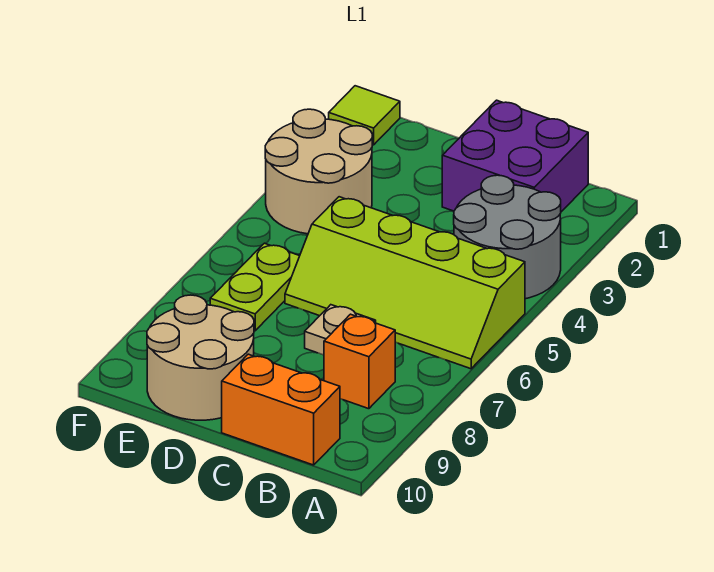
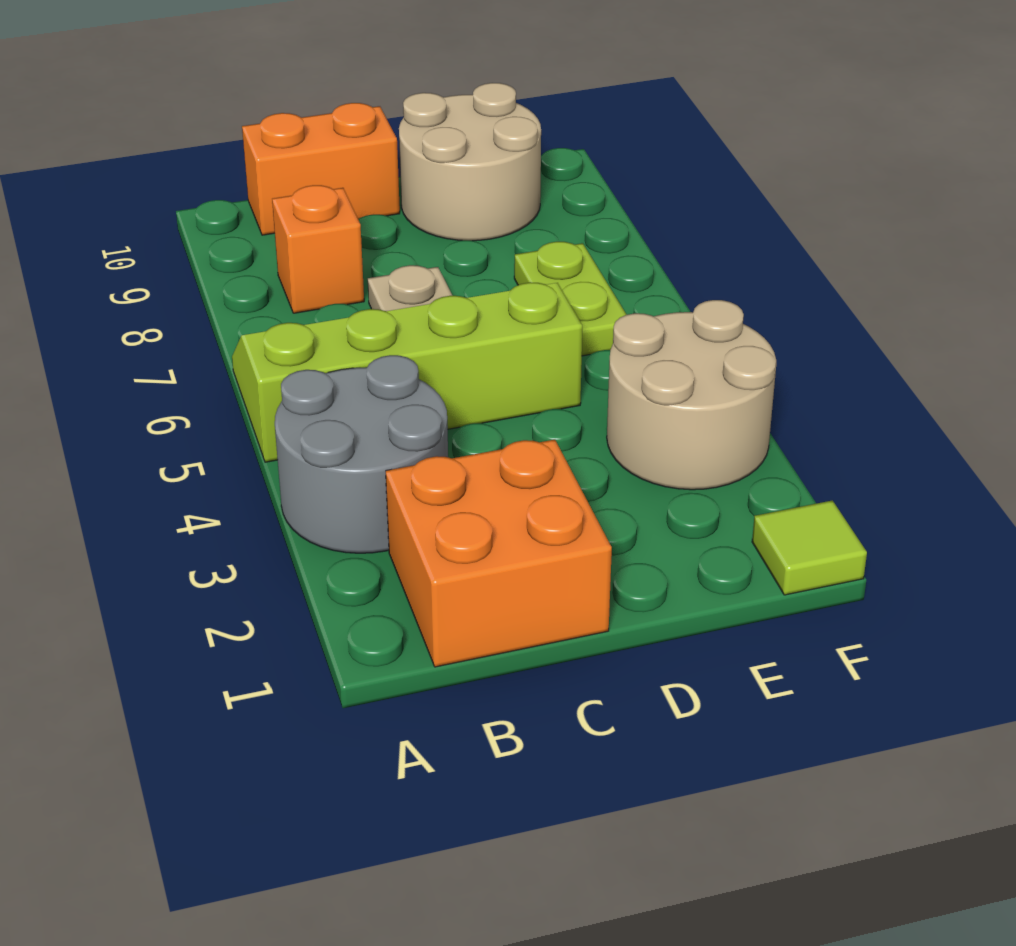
purple 2x2 brick [442,100,588,212] -> orange 2x2 brick [386,440,612,667]

